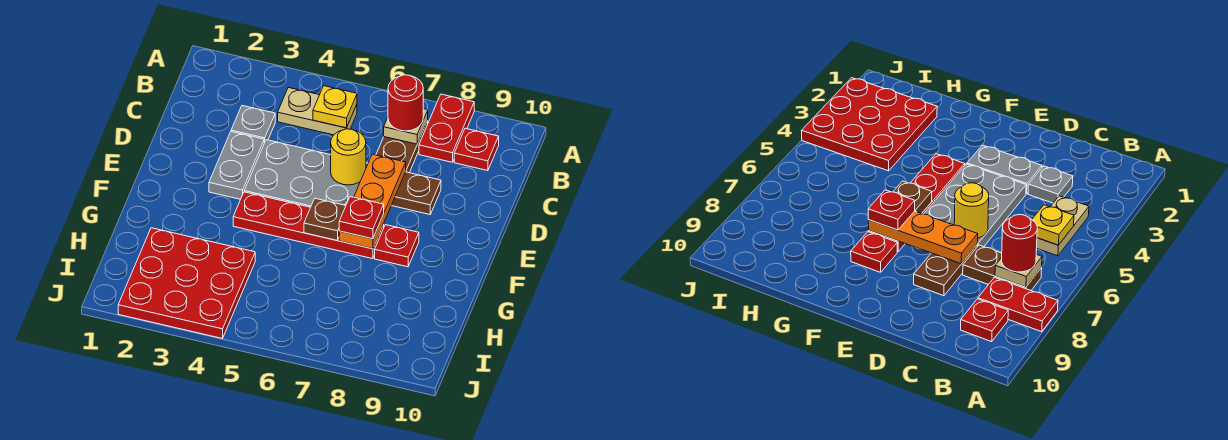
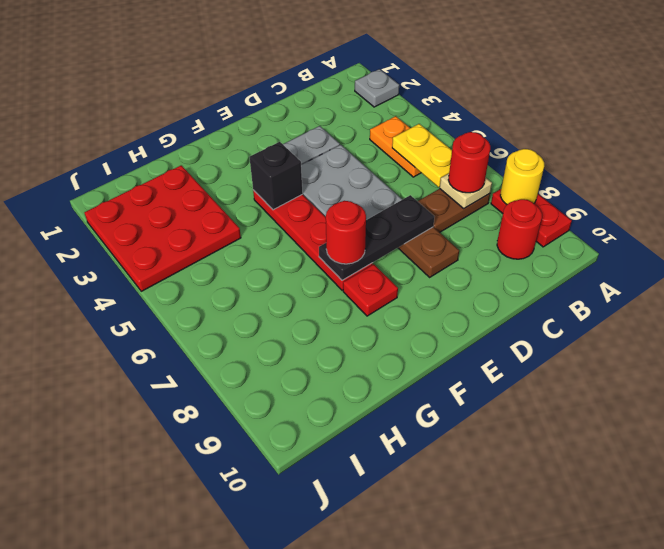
red 1x2 plate [419,94,474,162] -> red 1x2 plate turned to [491,189,572,247]
tan 1x2 plate [278,88,357,135] -> orange 1x2 plate [370,116,421,177]
yellow 1x1 plate [313,86,357,128] -> yellow 1x2 plate [392,124,452,187]
red 1x1 plate [454,128,499,171] -> red 1x1 round brick [497,199,542,259]
grey 1x1 plate [231,106,275,143] -> grey 1x1 plate moved to [355,69,399,107]
yellow 1x1 round brick [331,129,366,185] -> yellow 1x1 round brick moved to [500,149,544,204]
orange 1x3 plate [339,154,406,249] -> black 1x3 plate [319,195,434,280]
none -> black 1x1 brick [249,142,303,210]
brown 1x1 plate [304,198,346,240] -> none
red 1x1 plate [339,197,384,239] -> red 1x1 round brick [326,201,366,264]

